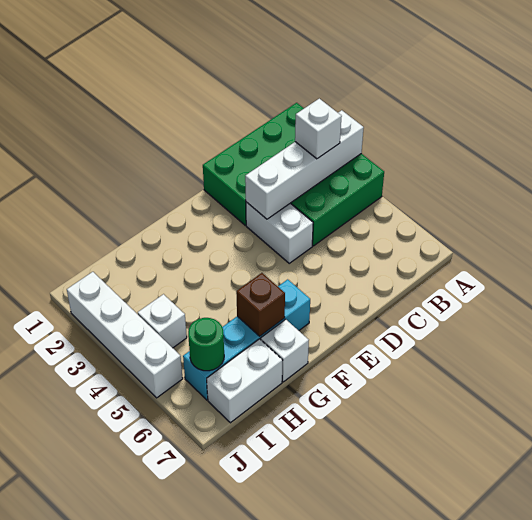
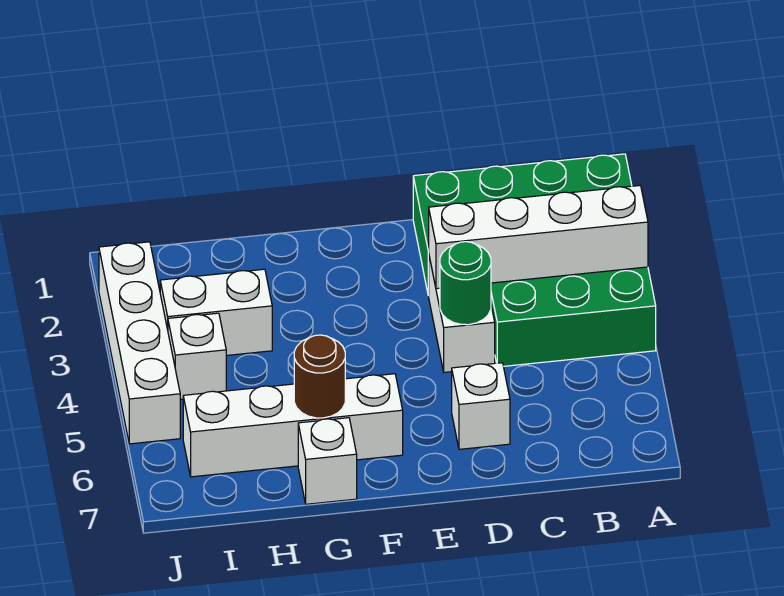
white 1x1 brick [295,99,342,159] -> white 1x1 brick moved to [452,363,510,449]
cyan 1x4 brick [183,279,310,400] -> white 1x4 brick [183,374,403,477]
brown 1x1 brick [236,273,285,336] -> brown 1x1 round brick [294,335,345,418]
white 1x2 brick [207,339,283,423] -> white 1x2 brick moved to [160,269,272,356]
green 1x1 round brick [188,318,224,371] -> green 1x1 round brick moved to [440,242,491,325]

